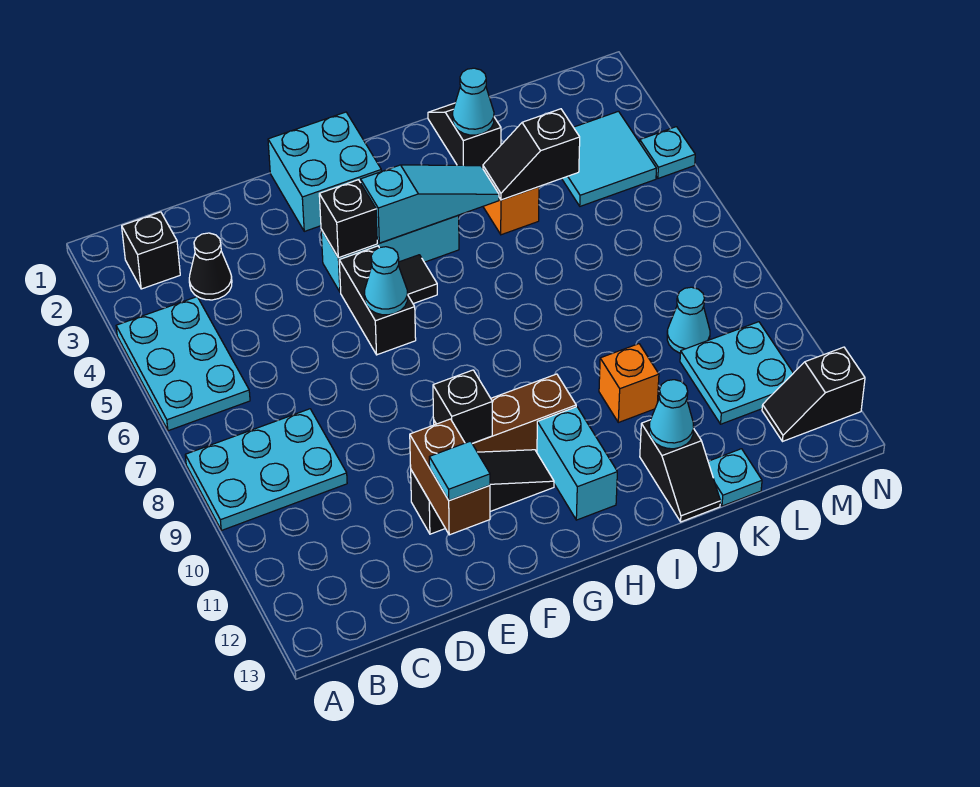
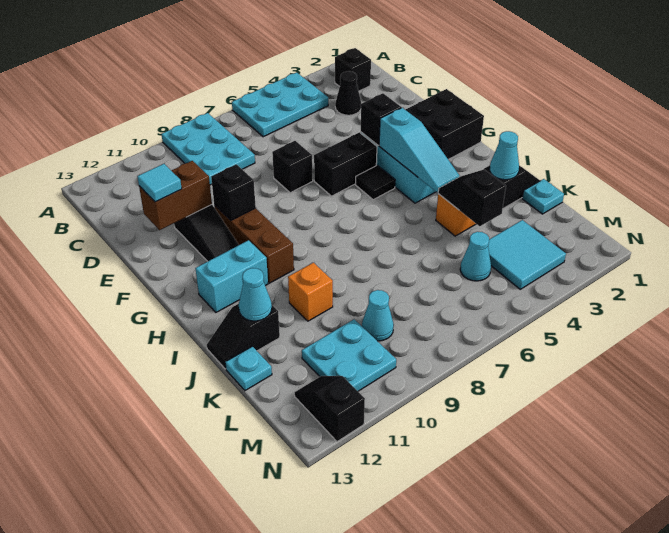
none -> black 1x1 brick [272,141,313,193]
cyan 2x2 brick [268,112,381,231] -> black 2x2 brick [405,89,484,160]
cyan 1x1 cone [364,247,408,315] -> cyan 1x1 cone moved to [460,232,491,281]
cyan 1x1 plate [640,127,695,178] -> cyan 1x1 plate moved to [522,179,564,214]

